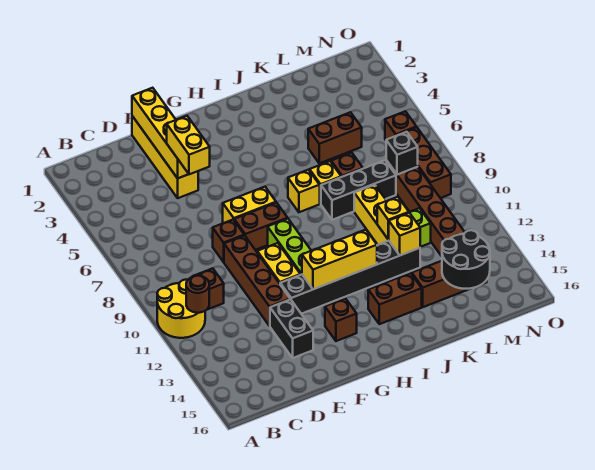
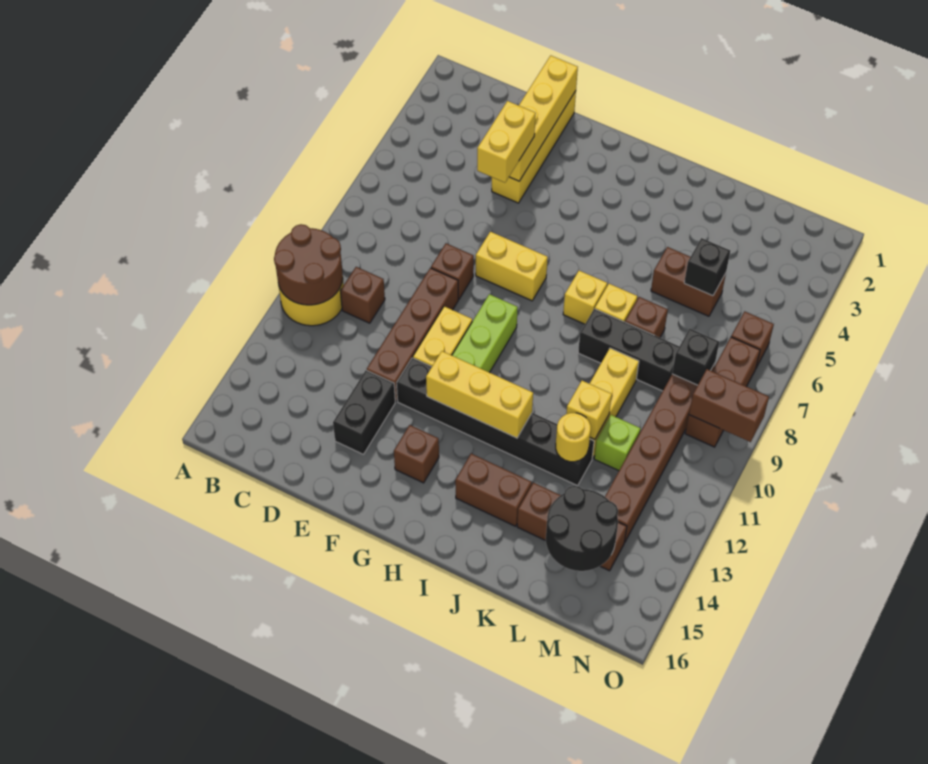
brown 1x1 round brick [186,276,209,313] -> brown 2x2 round brick [274,224,343,305]
brown 1x2 brick [234,203,288,250] -> brown 1x2 brick moved to [689,369,769,442]
yellow 1x1 brick [388,213,420,255] -> yellow 1x1 round brick [556,413,591,462]
none -> black 1x1 brick [684,238,730,296]

